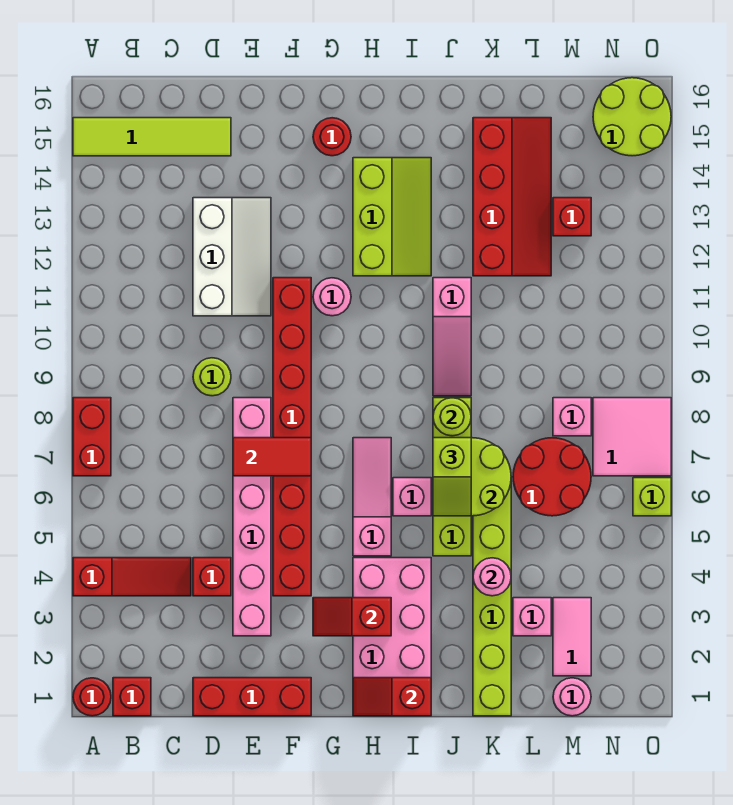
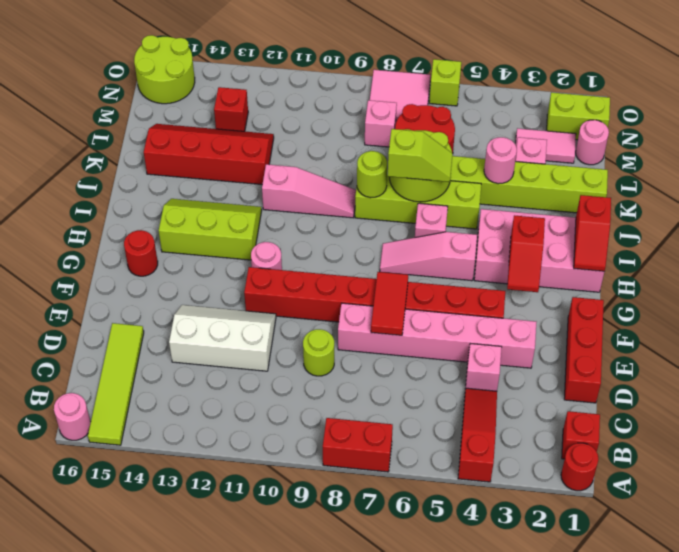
none -> pink 1x1 round brick [54,393,91,440]
red 1x1 brick [193,558,231,596] -> pink 1x1 brick [466,344,502,391]
none -> lime 1x2 brick [547,92,610,140]

